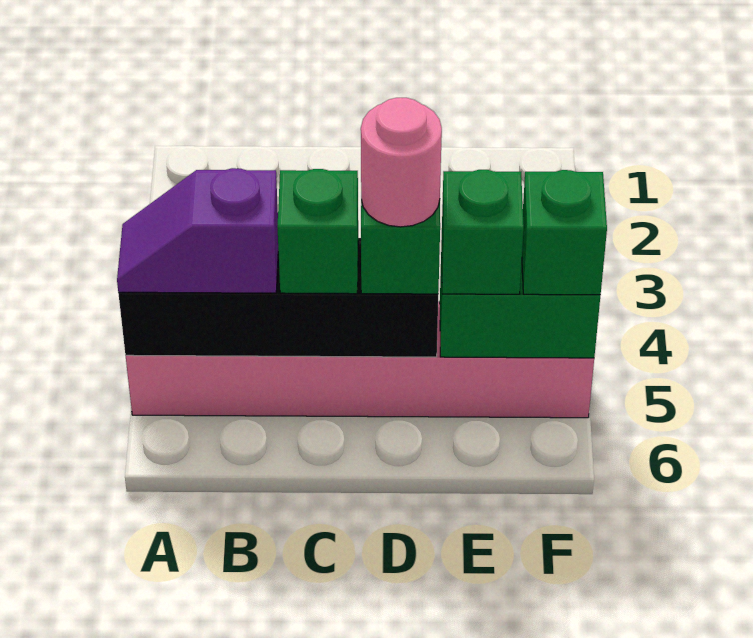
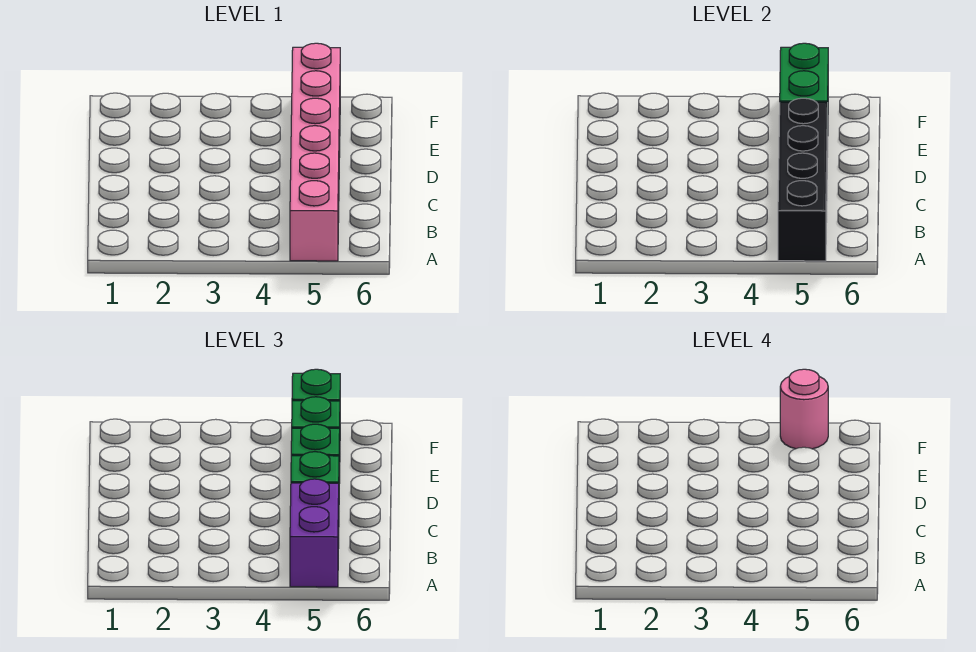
purple 1x2 slope [117,168,278,293] -> purple 1x2 brick [290,479,339,587]
pink 1x1 round brick [361,98,442,227] -> pink 1x1 round brick moved to [780,369,828,449]

